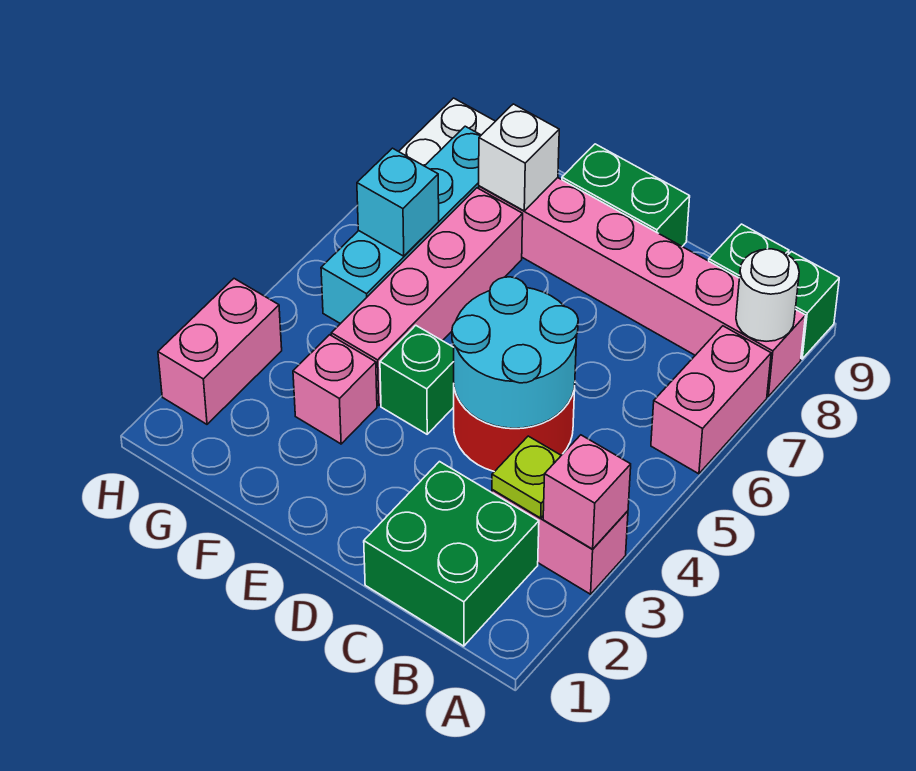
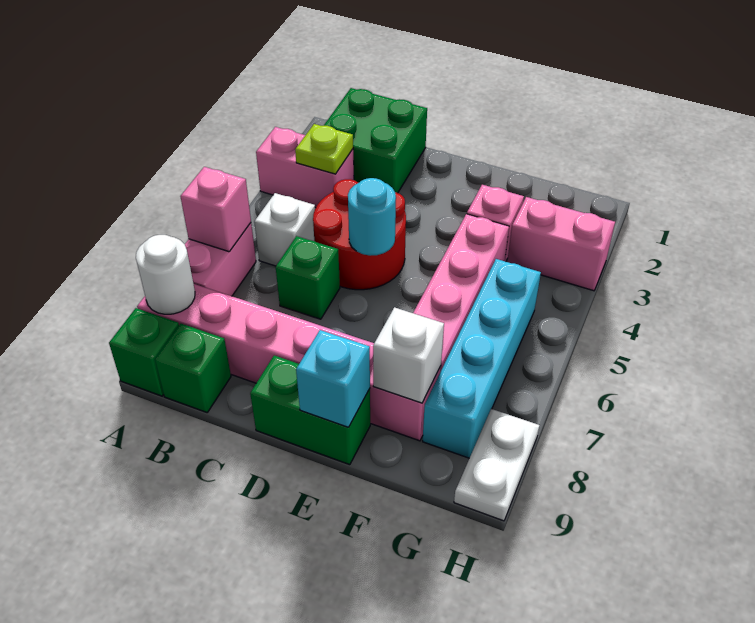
pink 1x1 brick [543,435,631,549] -> pink 1x1 brick moved to [180,167,251,252]
none -> white 1x1 brick [254,193,315,266]
cyan 2x2 round brick [452,277,578,428] -> cyan 1x1 round brick [348,178,396,256]
green 1x1 brick [380,325,454,434] -> green 1x1 brick moved to [276,236,340,319]
cyan 1x1 brick [357,148,439,256] -> cyan 1x1 brick moved to [296,330,370,427]
pink 1x2 brick [158,279,282,424] -> pink 1x2 brick turned to [507,197,615,291]

